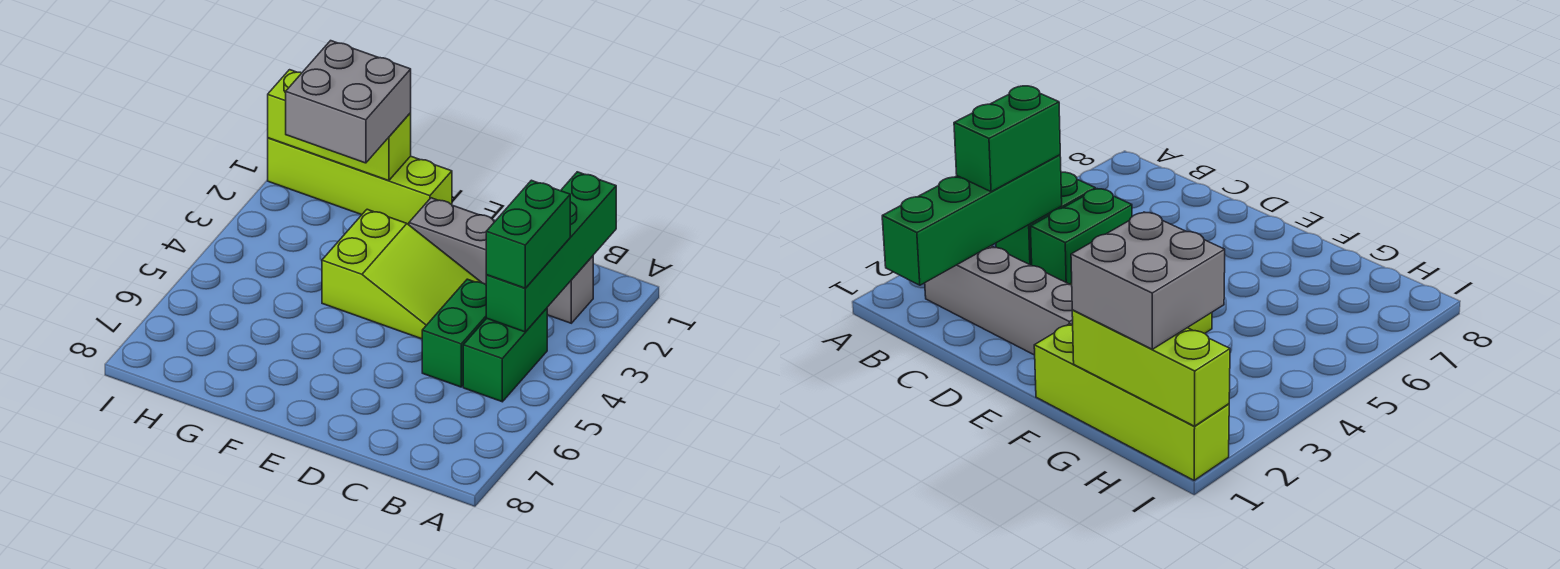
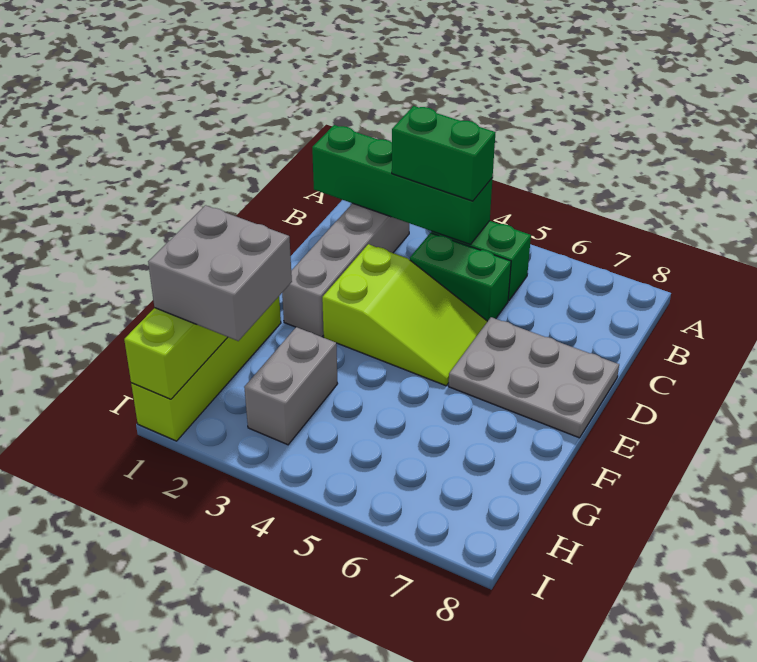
lime 2x3 slope [322,209,482,339] -> lime 2x3 slope turned to [322,244,487,386]
none -> grey 2x3 plate [448,317,619,438]
none -> grey 1x2 brick [244,327,338,445]

